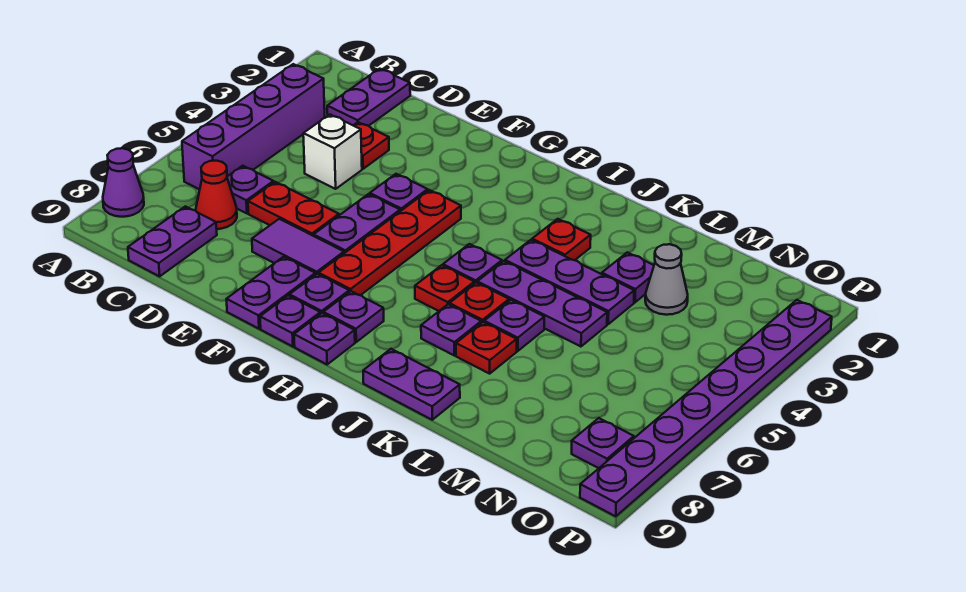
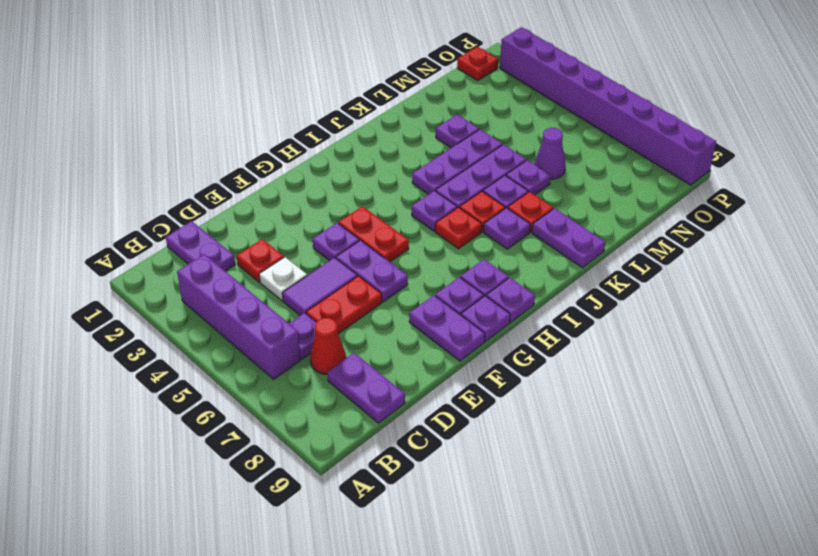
purple 1x1 cone [103,148,144,217] -> purple 1x1 cone moved to [534,128,566,179]
white 1x1 brick [303,115,362,189] -> white 1x1 plate [259,257,307,301]
purple 1x2 tile [252,219,344,275] -> purple 1x2 tile moved to [282,258,357,315]
red 1x4 plate [318,190,461,295] -> red 1x2 plate [338,206,409,262]
red 1x1 plate [532,219,591,260] -> red 1x1 plate moved to [457,46,498,81]
purple 1x2 plate [363,349,460,420] -> purple 1x2 plate turned to [532,208,605,268]
grey 1x1 cone [645,244,688,315] -> none
purple 1x1 plate [572,418,634,468] -> purple 1x1 plate moved to [506,160,551,195]
purple 1x8 plate [580,300,832,516] -> purple 1x8 brick [500,27,716,185]

